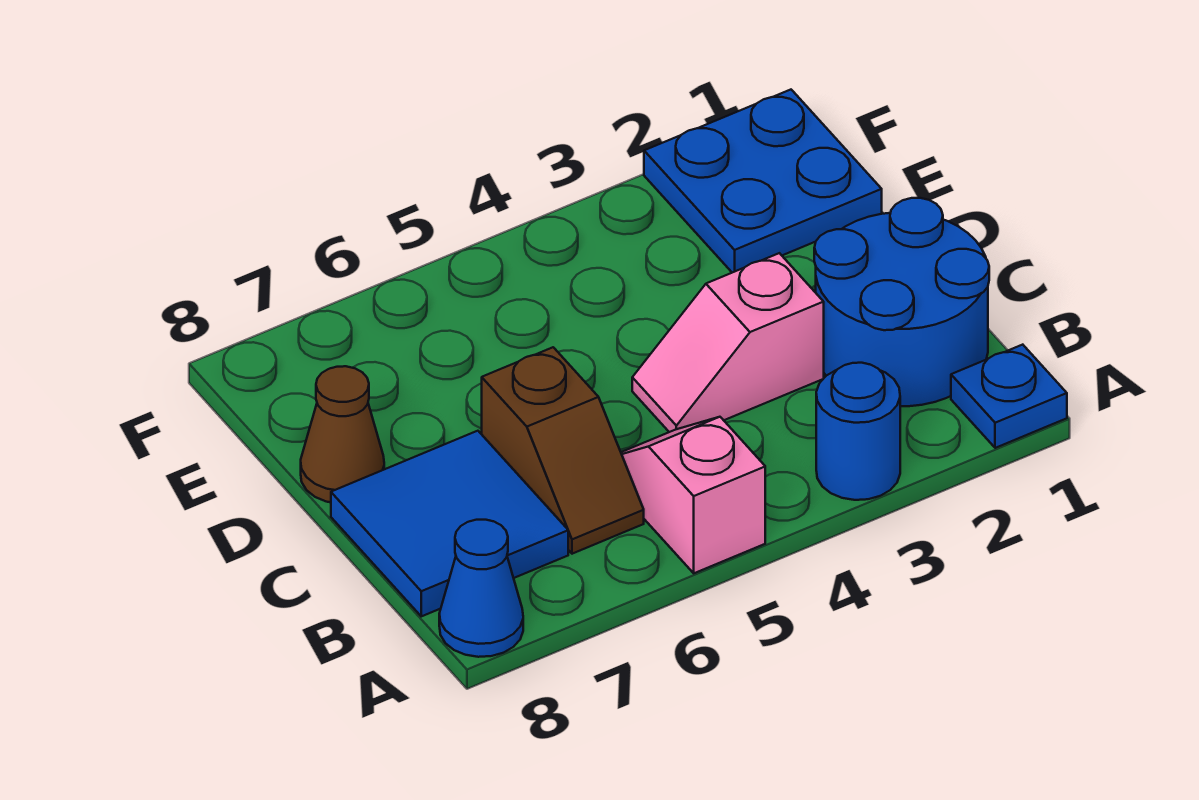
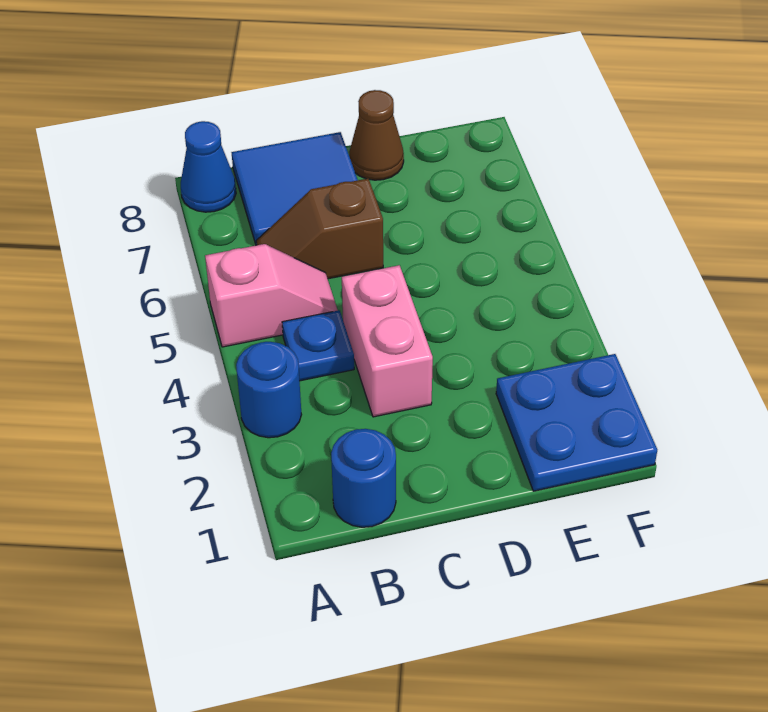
blue 1x1 plate [951,345,1067,448] -> blue 1x1 plate moved to [282,310,354,381]
blue 2x2 round brick [814,198,989,406] -> blue 1x1 round brick [331,429,396,527]
pink 1x2 slope [632,253,824,432] -> pink 1x2 brick [342,265,433,417]

